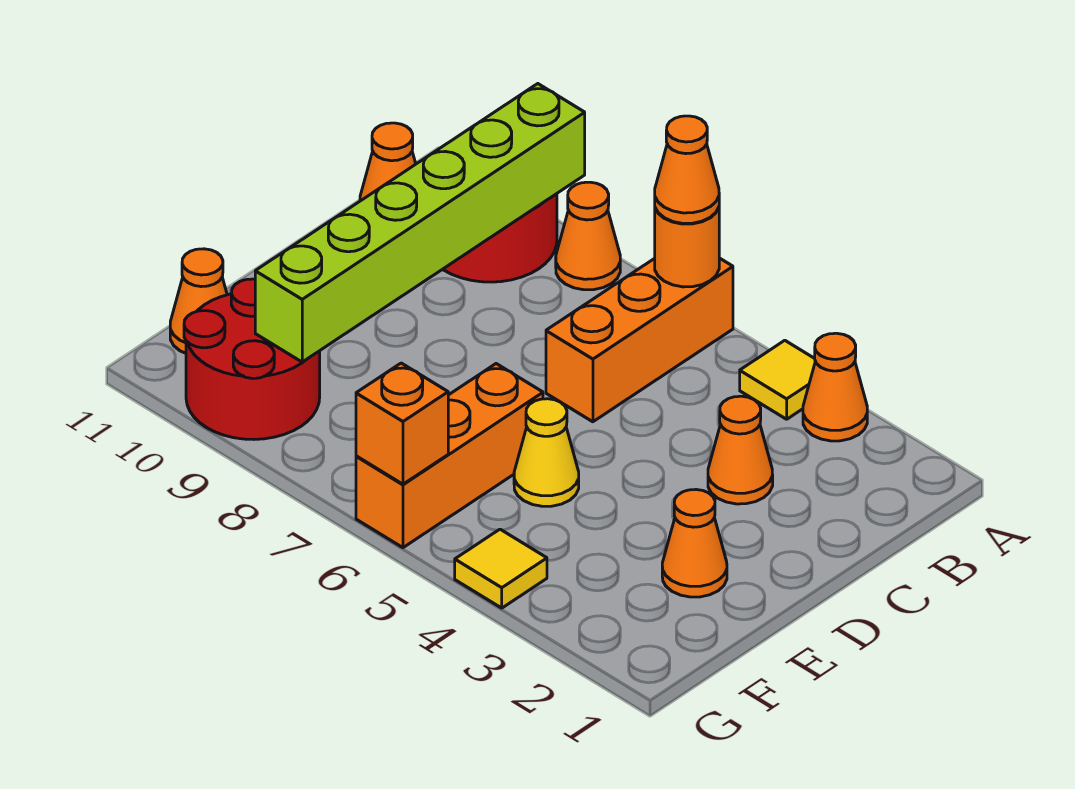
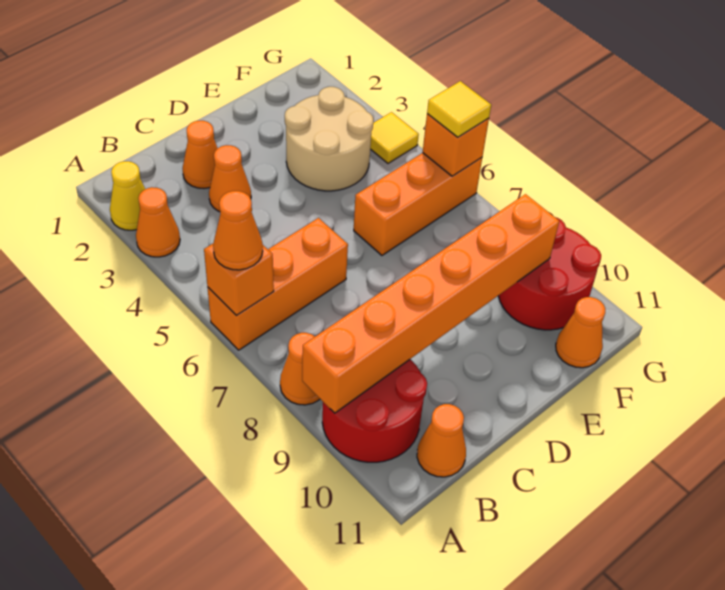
yellow 1x1 tile [740,340,815,419] -> yellow 1x1 tile moved to [427,81,491,137]
orange 1x1 round brick [655,208,719,287] -> orange 1x1 brick [204,243,274,316]
lime 1x6 brick [255,84,585,362] -> orange 1x6 brick [302,194,559,413]
orange 1x1 cone [662,490,727,597] -> orange 1x1 cone moved to [182,121,217,188]
none -> tan 2x2 round brick [285,87,374,191]
yellow 1x1 cone [514,399,579,506] -> yellow 1x1 cone moved to [110,161,145,230]

